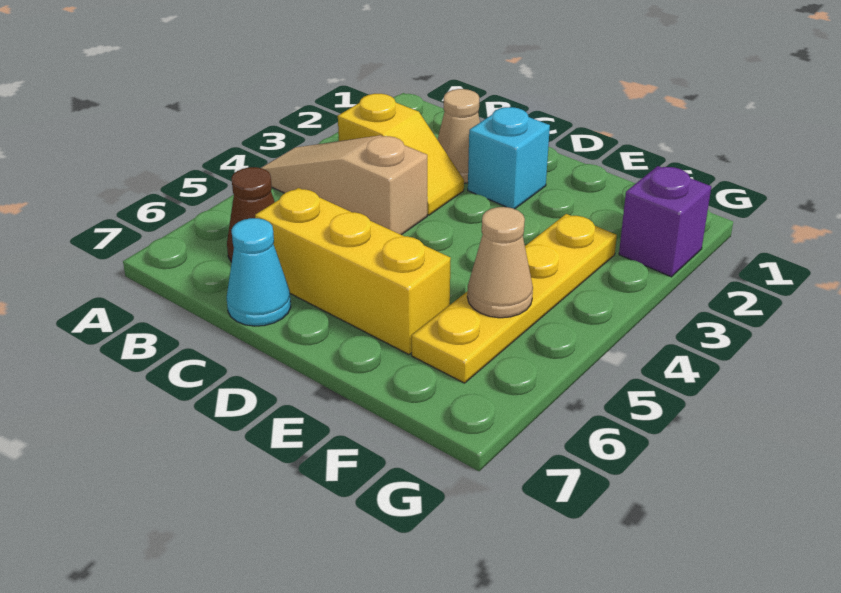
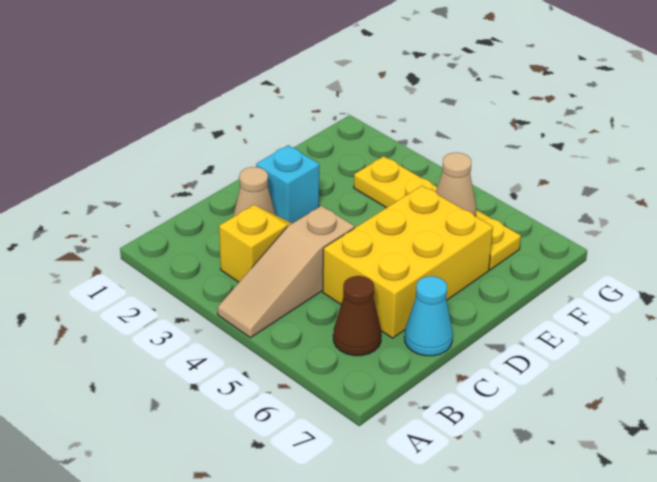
yellow 1x3 brick [255,188,451,354] -> yellow 2x3 brick [323,186,493,338]
purple 1x1 brick [619,166,711,277] -> none

